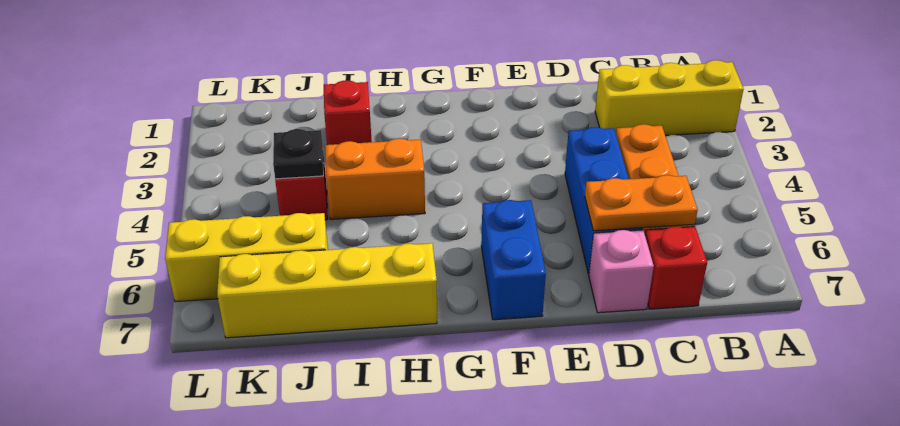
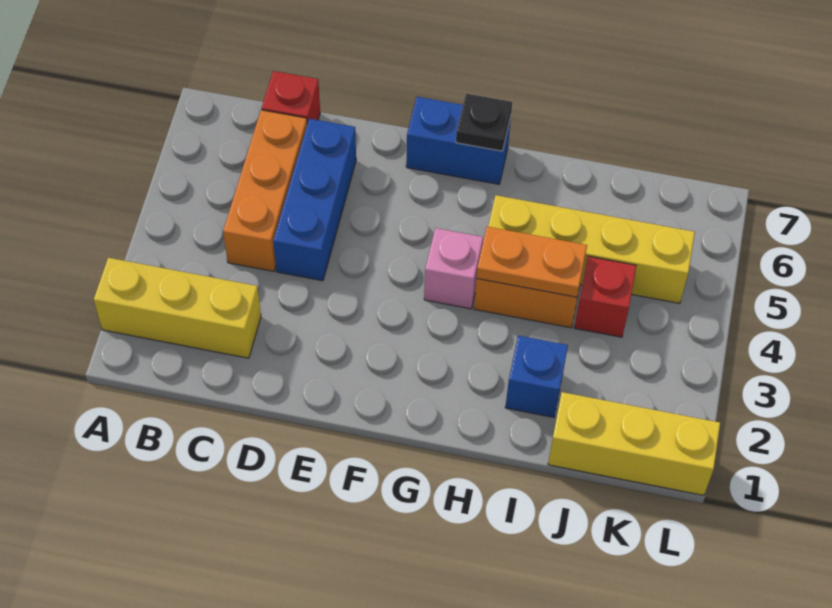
orange 1x2 plate [585,175,698,231] -> orange 1x2 plate moved to [477,227,587,297]
pink 1x1 brick [589,230,654,313] -> pink 1x1 brick moved to [424,228,483,309]
blue 1x2 brick [481,200,546,320] -> blue 1x2 brick turned to [406,97,511,184]
yellow 1x4 brick [217,243,437,338] -> yellow 1x4 brick moved to [488,195,695,303]
red 1x1 brick [324,80,372,145] -> blue 1x1 brick [505,336,568,417]
black 1x1 plate [273,129,323,179] -> black 1x1 plate moved to [456,94,512,151]
yellow 1x3 brick [165,213,328,302] -> yellow 1x3 brick moved to [548,392,720,495]

